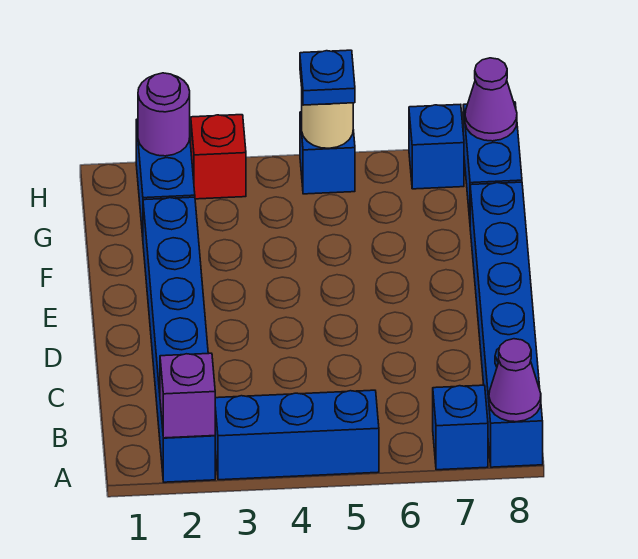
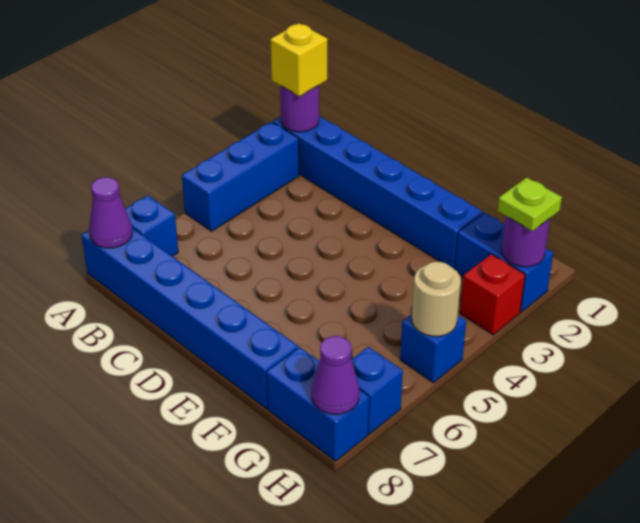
purple 1x1 brick [160,353,215,438] -> purple 1x1 round brick [280,85,319,132]
none -> yellow 1x1 brick [271,23,328,96]
none -> lime 1x1 plate [498,177,562,231]
blue 1x1 plate [300,50,355,105] -> none

